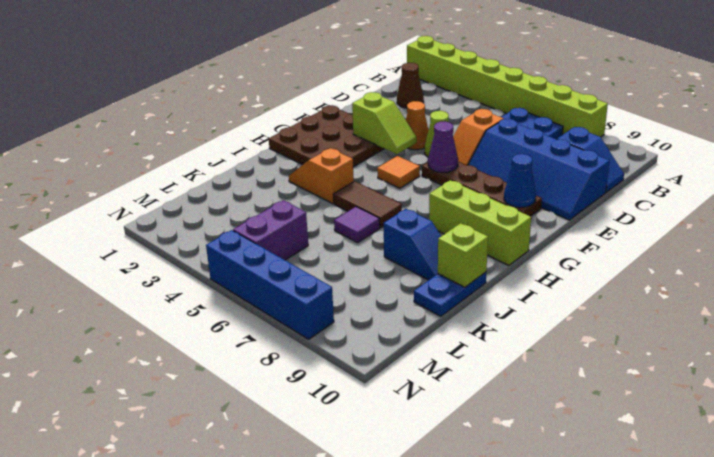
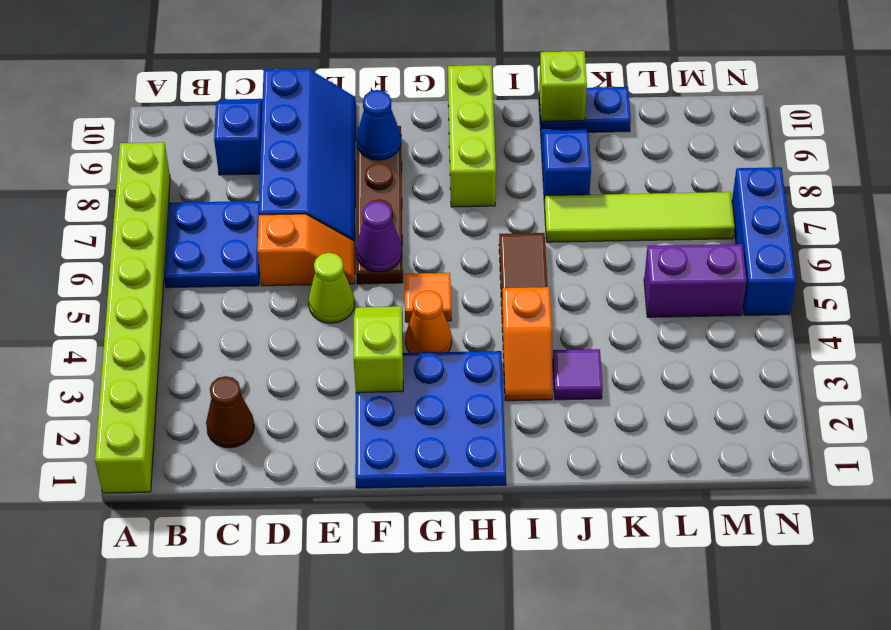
orange 1x1 cone [406,101,429,150] -> orange 1x1 cone moved to [405,290,452,353]
brown 3x3 plate [269,105,384,167] -> blue 3x3 plate [355,351,506,488]
purple 1x1 tile [334,207,380,243] -> purple 1x1 tile moved to [553,349,603,400]
none -> lime 1x4 tile [544,192,735,242]
blue 1x4 brick [206,230,334,339] -> blue 1x3 brick [732,167,796,315]

